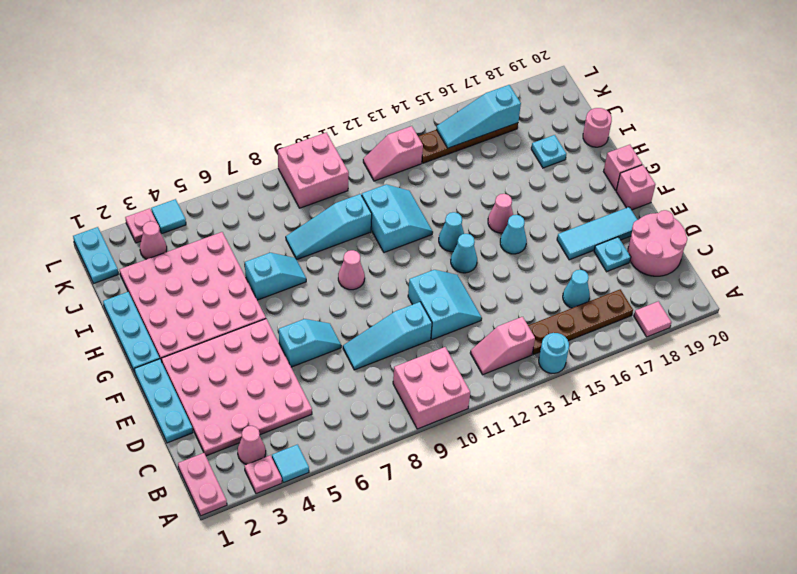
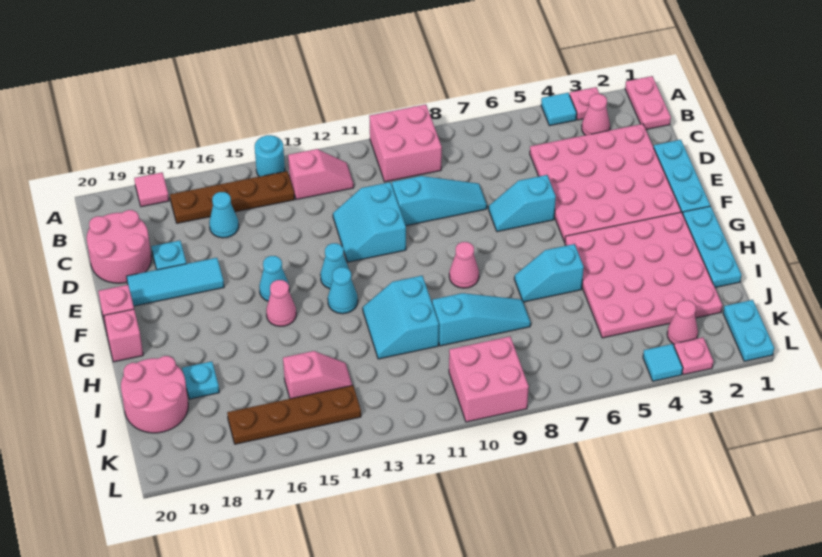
pink 1x1 round brick [583,108,612,147] -> pink 2x2 round brick [121,356,188,433]
pink 1x2 slope [363,126,423,181] -> pink 1x2 slope moved to [283,351,352,399]
cyan 1x3 slope [436,85,521,148] -> none

